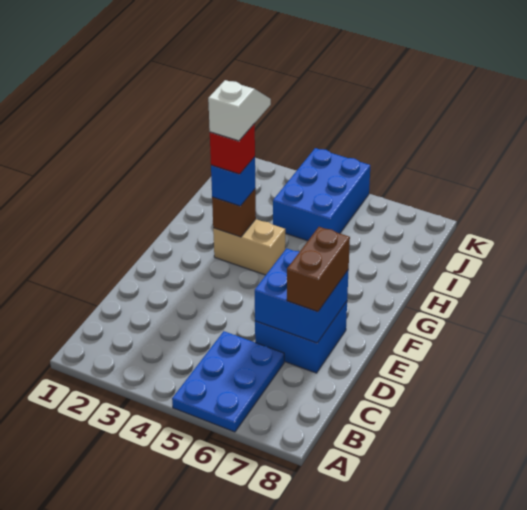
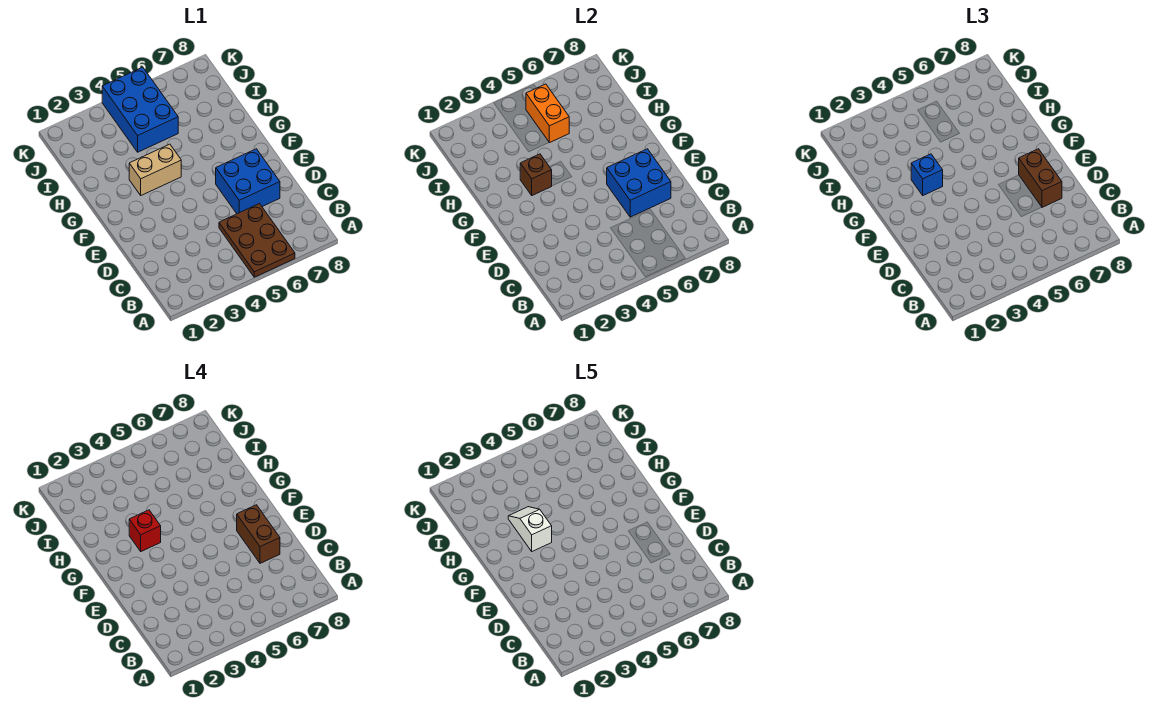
blue 2x3 plate [172,331,284,432] -> brown 2x3 plate [219,204,295,277]
none -> brown 1x2 brick [237,505,280,563]
none -> orange 1x2 brick [526,84,569,143]

